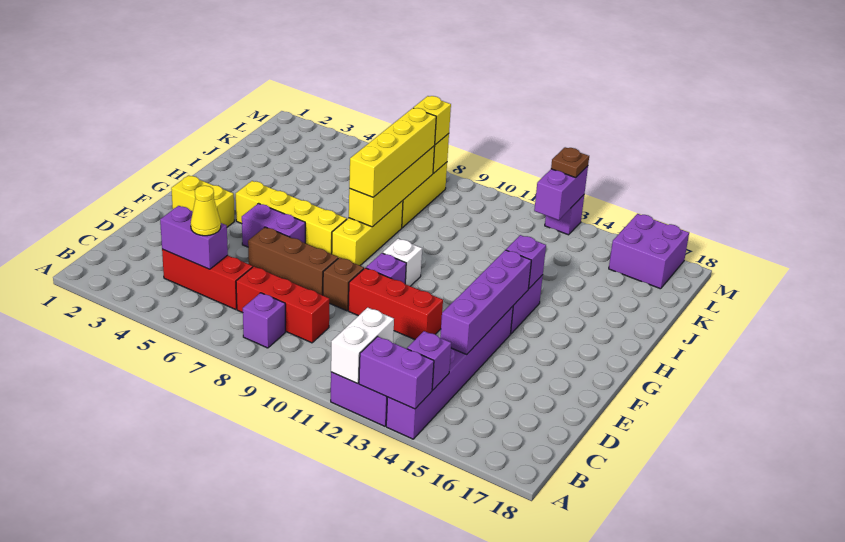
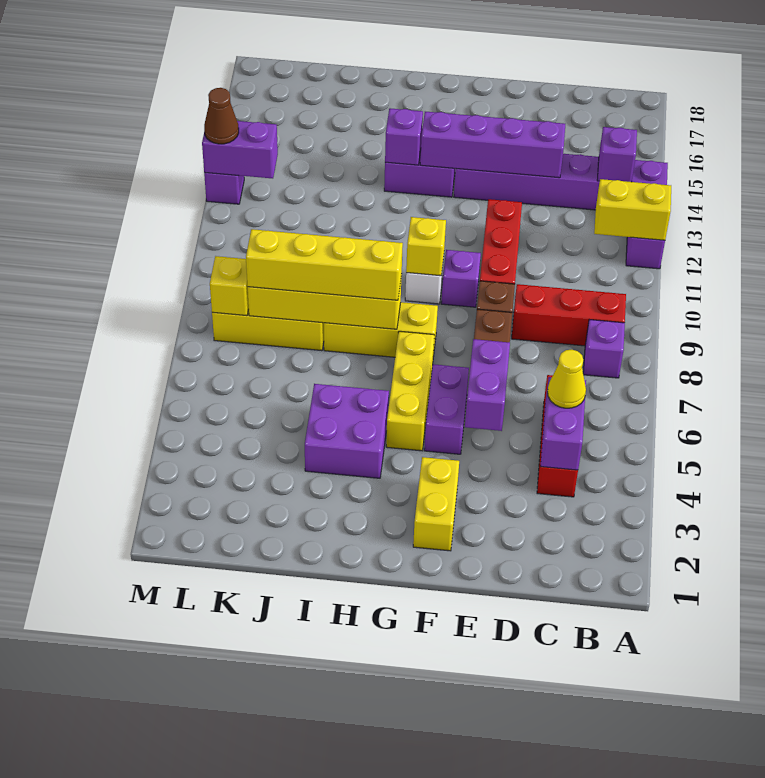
white 1x2 brick [331,307,394,384] -> yellow 1x2 brick [594,179,671,240]
purple 1x2 brick [359,336,434,409] -> purple 1x2 brick moved to [465,339,510,431]
red 1x3 brick [236,267,329,343] -> red 1x3 brick turned to [512,284,626,346]
yellow 1x4 brick [236,181,347,254] -> yellow 1x3 brick [386,331,434,451]
yellow 1x1 brick [414,96,451,145] -> yellow 1x1 brick moved to [406,217,446,276]
purple 2x2 brick [609,214,689,289] -> purple 2x2 brick moved to [305,384,389,478]
brown 1x1 plate [551,147,589,178] -> brown 1x1 cone [204,88,239,144]

